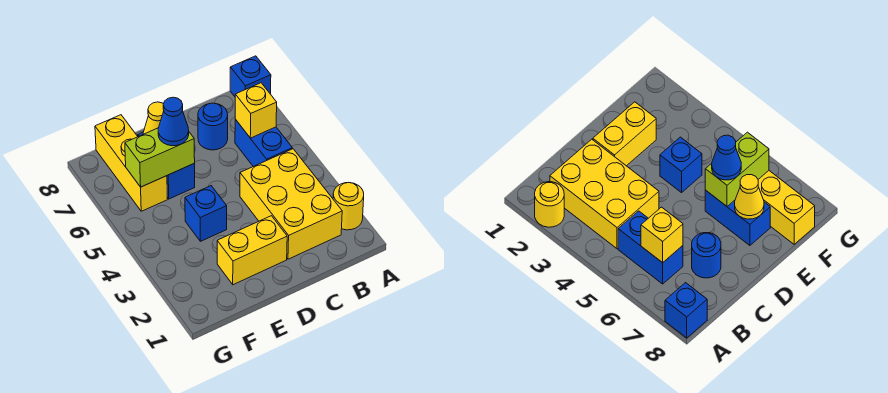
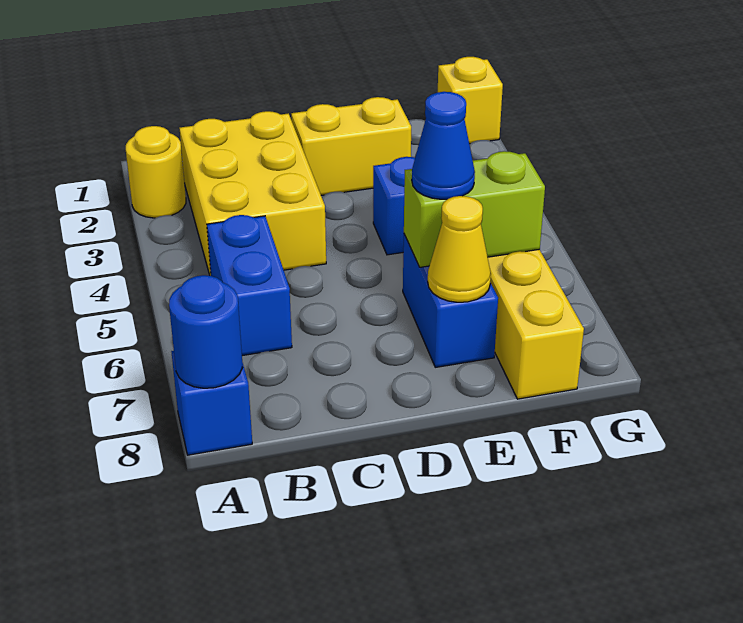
yellow 1x1 brick [235,83,277,138] -> yellow 1x1 brick moved to [438,57,503,144]
blue 1x1 round brick [198,103,228,150] -> blue 1x1 round brick moved to [169,275,242,388]

